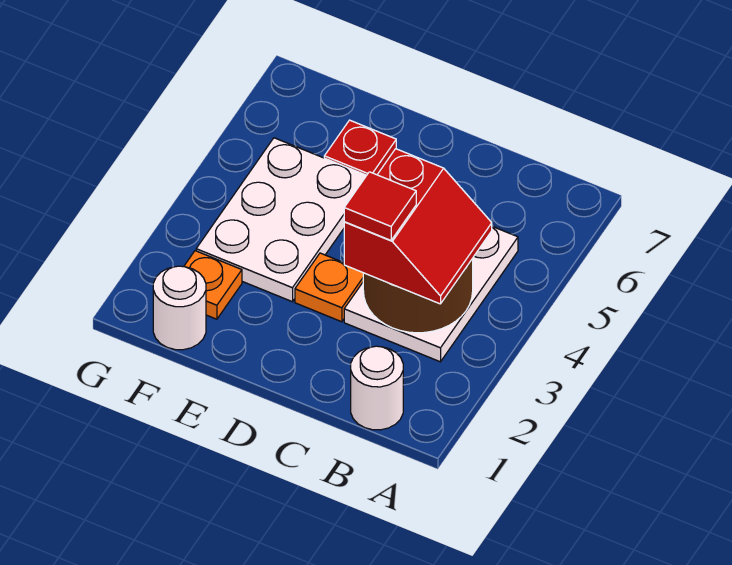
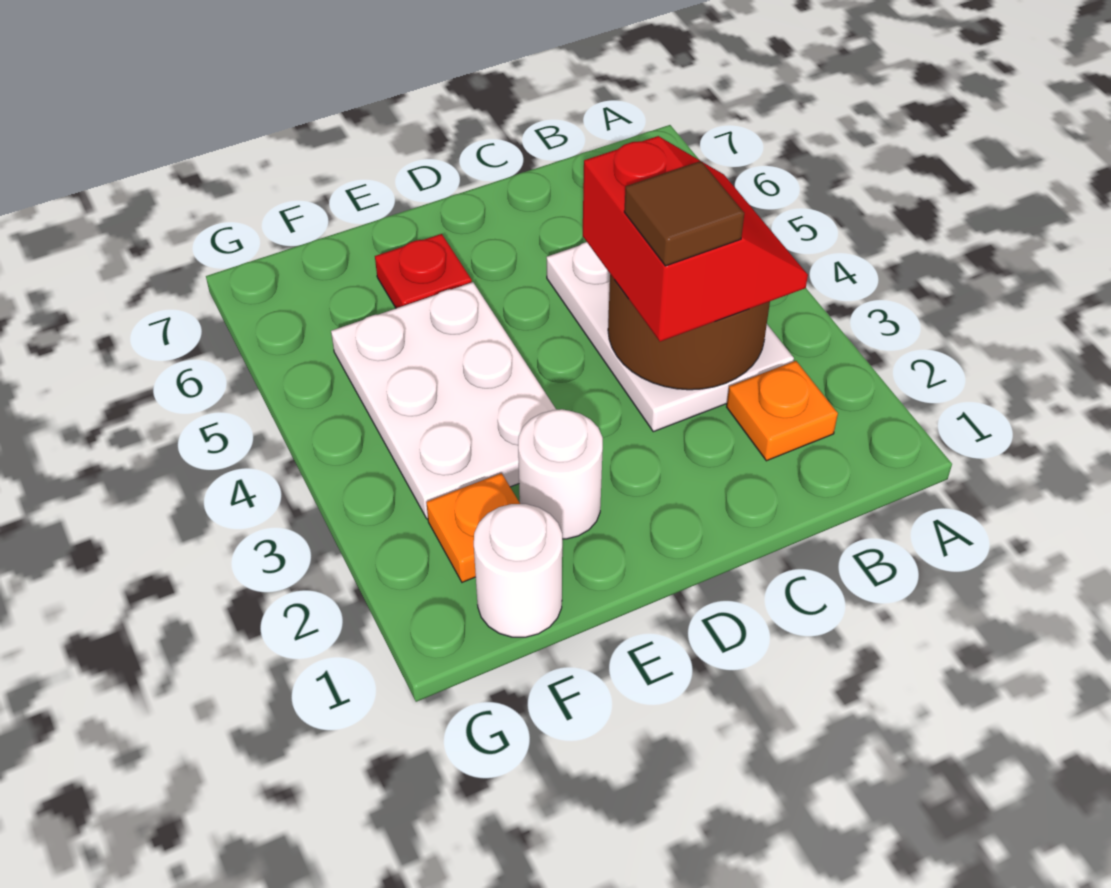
white 1x1 round brick [351,346,403,430] -> white 1x1 round brick moved to [518,409,603,539]
red 1x1 tile [344,172,416,241] -> brown 1x1 tile [624,161,744,266]
orange 1x1 plate [295,253,363,322] -> orange 1x1 plate moved to [727,361,838,461]

